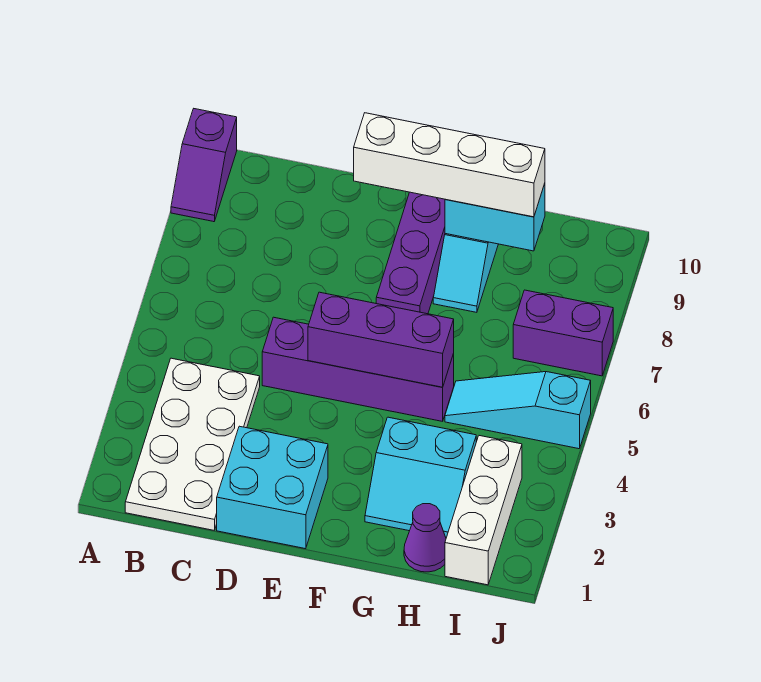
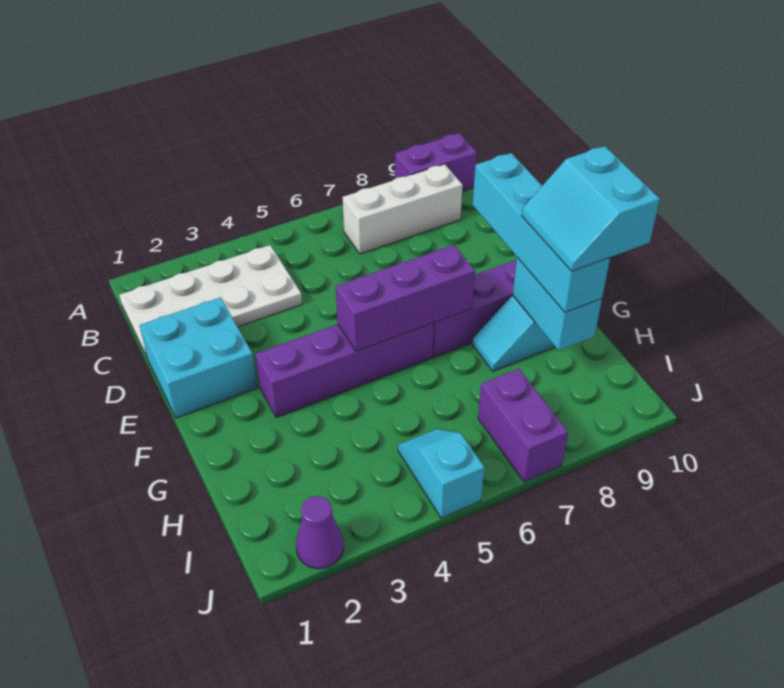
purple 1x2 slope [171,109,237,222] -> purple 1x2 brick [395,133,477,191]
purple 1x4 brick [262,317,454,421] -> purple 1x4 brick turned to [255,323,434,418]
purple 1x3 brick [308,292,454,387] -> purple 1x3 brick turned to [336,245,475,351]
white 1x4 brick [354,113,545,217] -> cyan 1x4 brick [473,153,610,312]
cyan 2x2 slope [365,417,476,538] -> cyan 2x2 slope moved to [522,146,660,271]
purple 1x1 cone [404,504,446,572] -> purple 1x1 cone moved to [296,496,343,569]
cyan 1x3 slope [445,372,591,449] -> cyan 1x2 slope [398,429,485,518]
white 1x3 brick [445,436,522,585] -> white 1x3 brick moved to [343,164,463,254]

